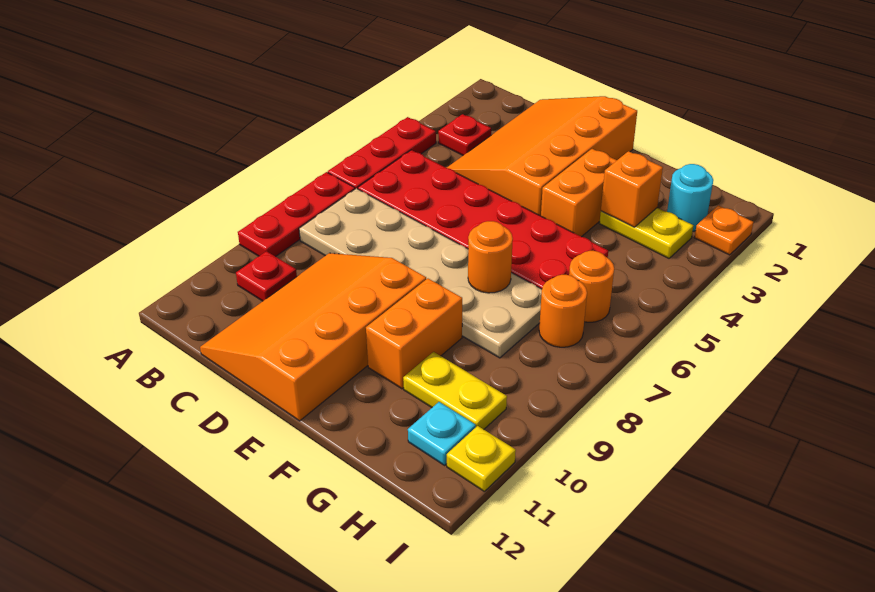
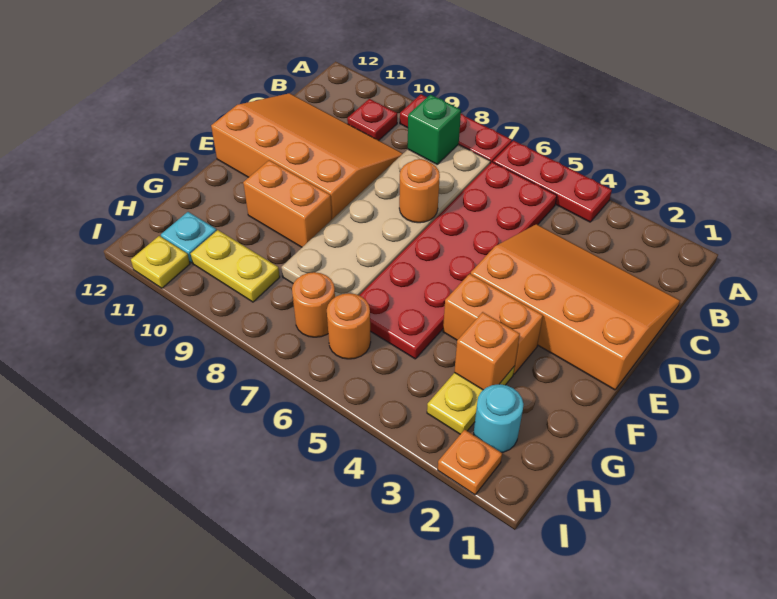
red 1x1 plate [438,114,491,155] -> none
none -> green 1x1 brick [408,95,461,164]
orange 1x1 round brick [468,221,513,293] -> orange 1x1 round brick moved to [399,159,440,223]
yellow 1x2 plate [403,352,507,429] -> yellow 1x2 plate turned to [191,230,280,302]

